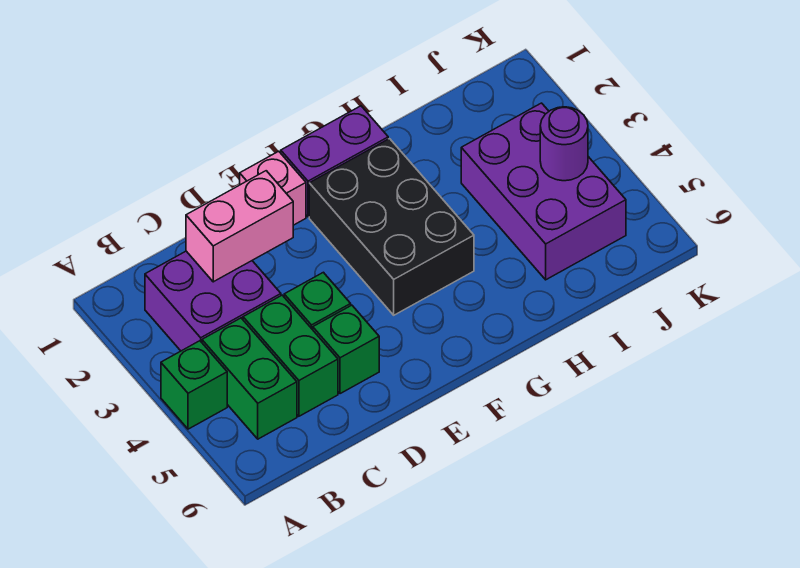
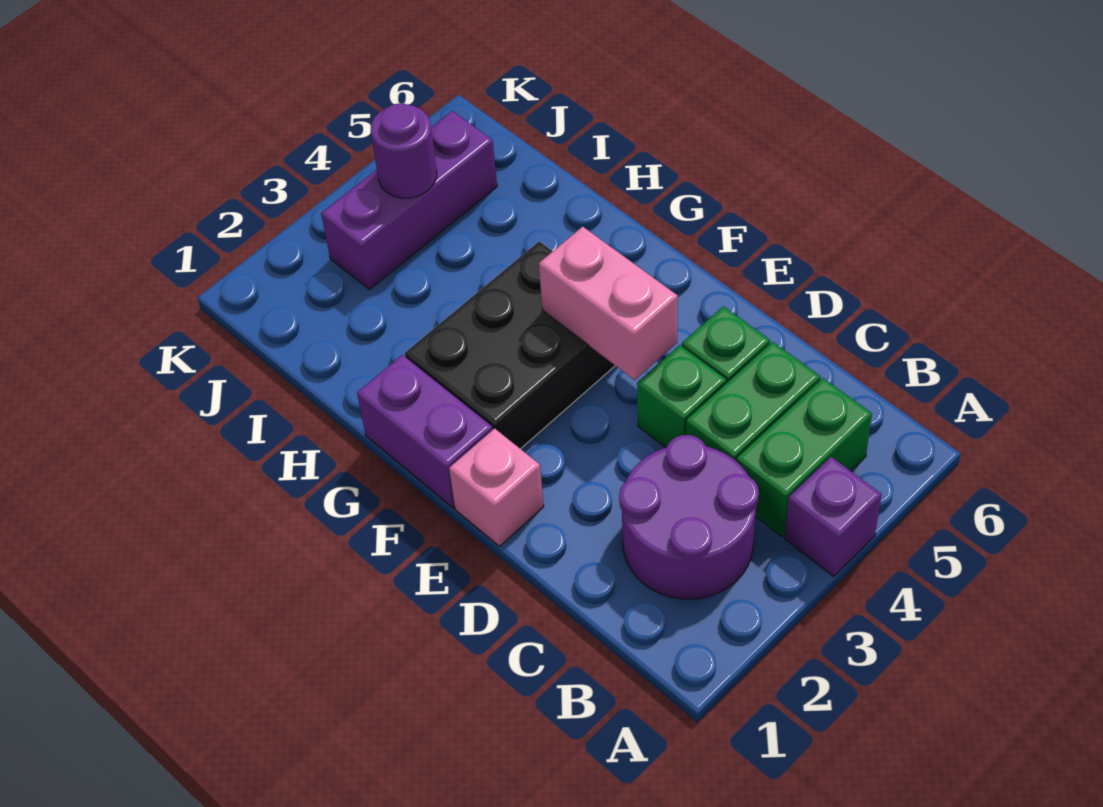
green 1x1 brick [161,341,227,429] -> purple 1x1 brick [785,457,882,576]
purple 2x2 brick [145,251,281,351] -> purple 2x2 round brick [619,435,759,599]
pink 1x2 brick [186,171,293,282] -> pink 1x2 brick moved to [539,227,678,380]
purple 2x3 brick [461,103,626,280] -> purple 1x3 brick [321,111,497,289]

